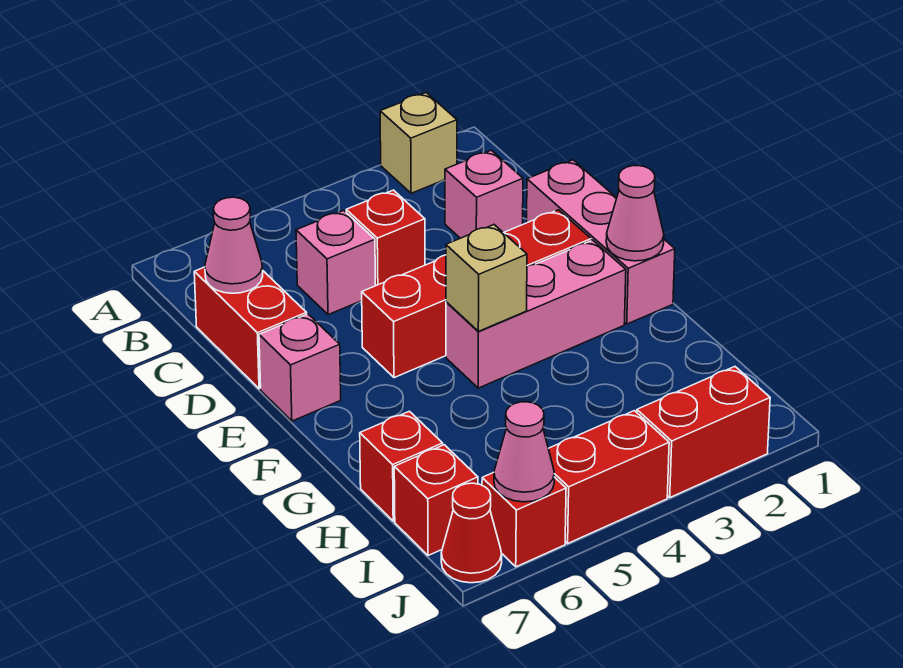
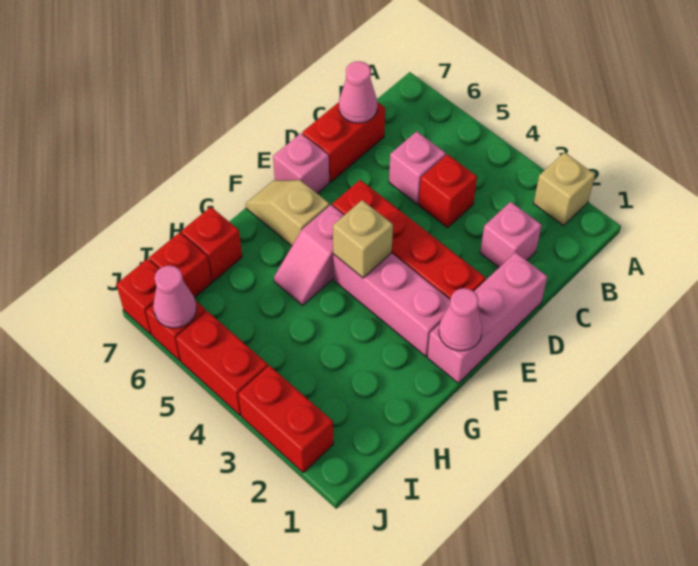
none -> pink 1x2 slope [274,205,344,305]
none -> tan 1x2 slope [246,180,330,246]
red 1x1 cone [441,483,502,583] -> red 1x1 brick [116,259,159,334]

